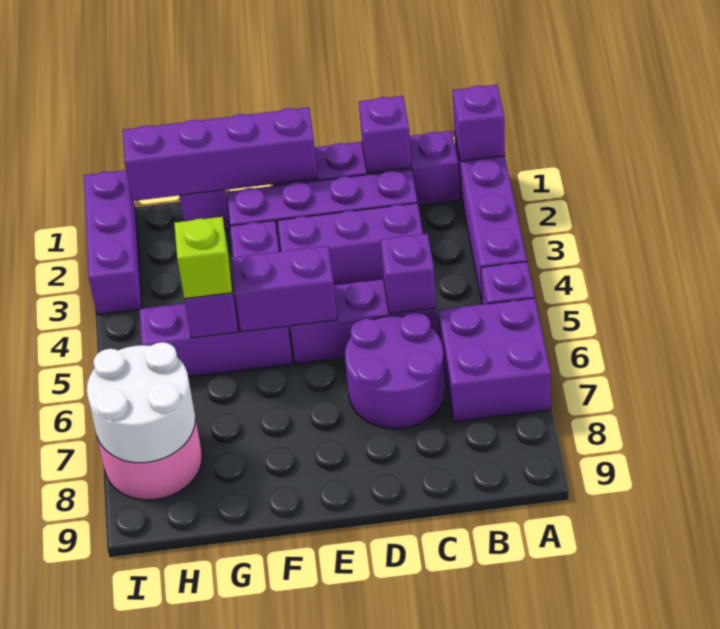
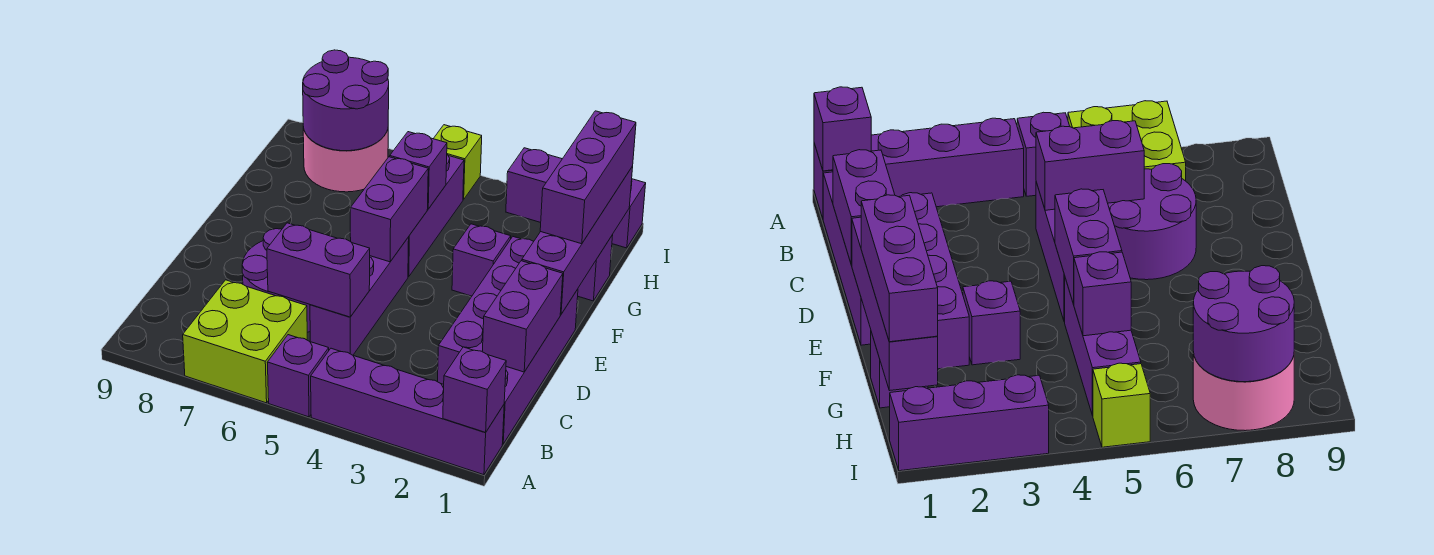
purple 2x2 brick [439,298,551,422] -> lime 2x2 brick [183,280,307,403]
purple 1x1 brick [359,96,411,173] -> purple 1x2 brick [482,261,563,372]
purple 1x3 brick [278,203,423,285] -> purple 1x3 brick moved to [540,111,636,244]
purple 1x1 brick [381,234,436,314] -> purple 1x2 brick [267,223,370,317]
lime 1x1 brick [174,217,232,299] -> lime 1x1 brick moved to [433,125,482,200]
white 2x2 round brick [87,342,195,463] -> purple 2x2 round brick [303,50,389,151]

